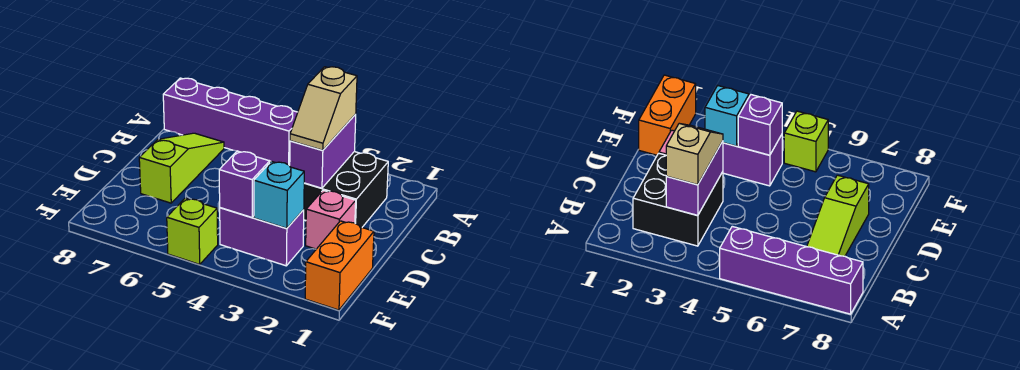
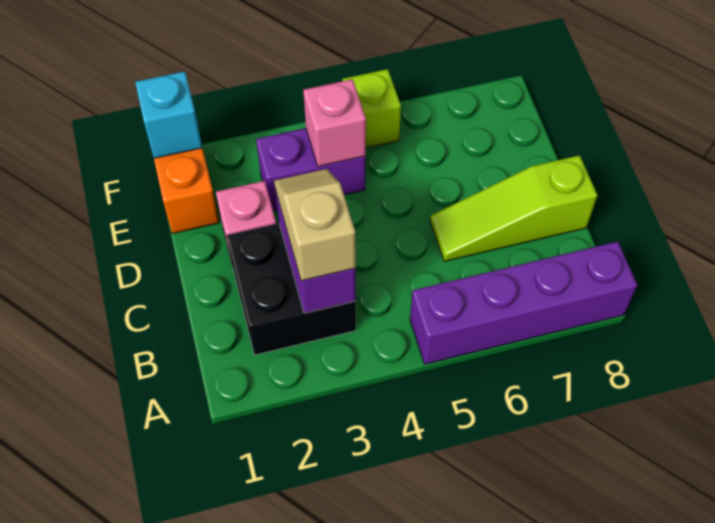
lime 1x3 slope [139,133,224,203] -> lime 1x3 slope turned to [430,155,597,262]
cyan 1x1 brick [254,161,304,228] -> cyan 1x1 brick moved to [135,71,202,158]
purple 1x1 brick [219,151,270,217] -> pink 1x1 brick [303,79,366,166]

